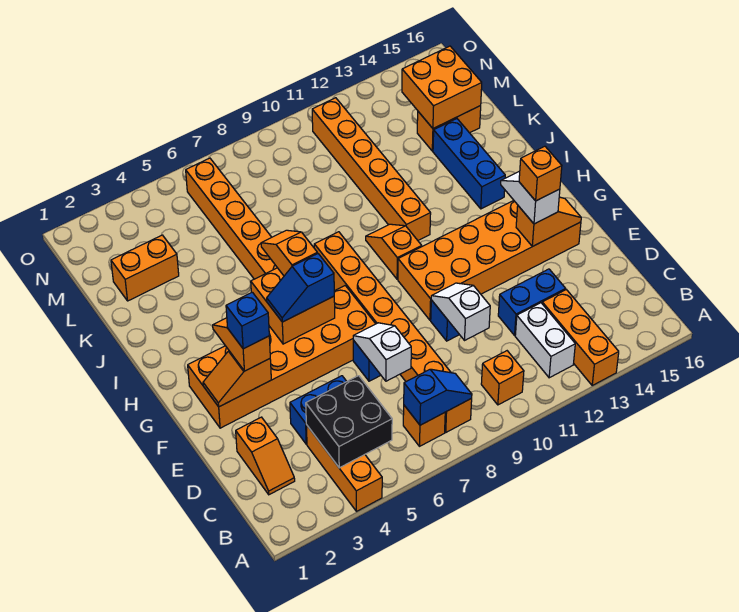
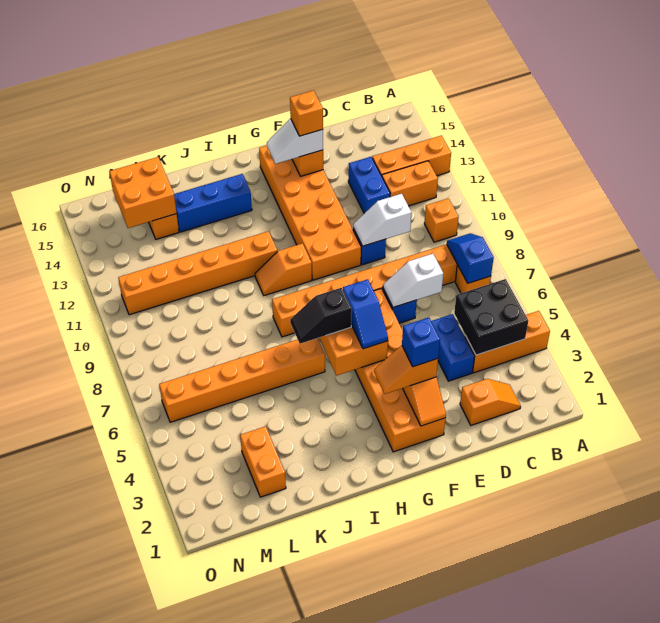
white 1x2 brick [515,303,575,378] -> orange 1x2 brick [382,161,438,206]
orange 1x2 slope [261,230,317,276] -> black 1x2 slope [290,288,352,344]

